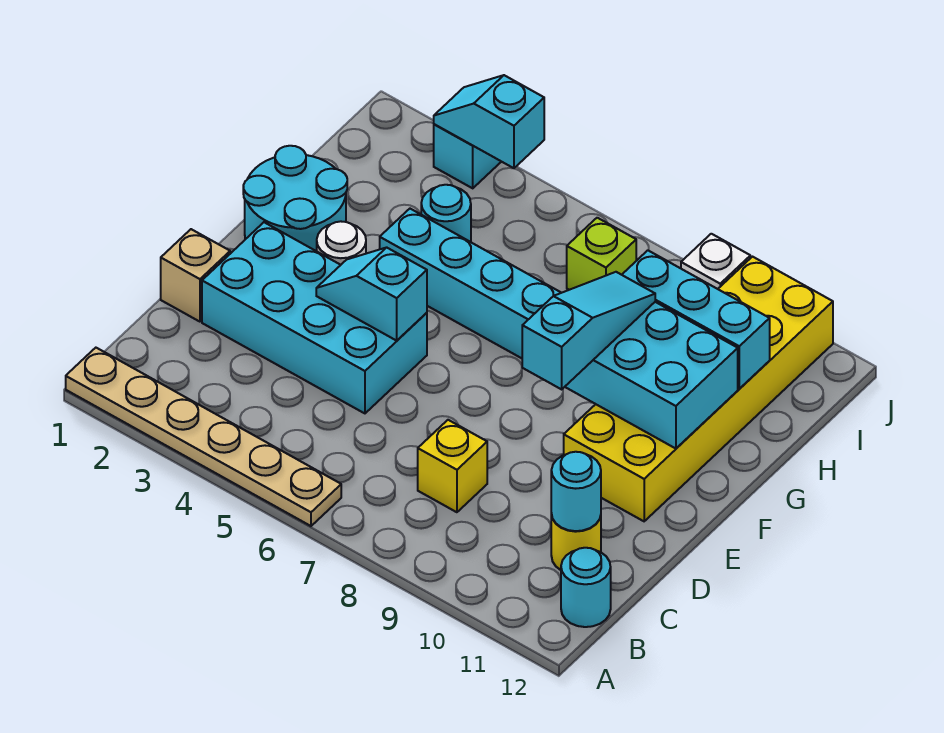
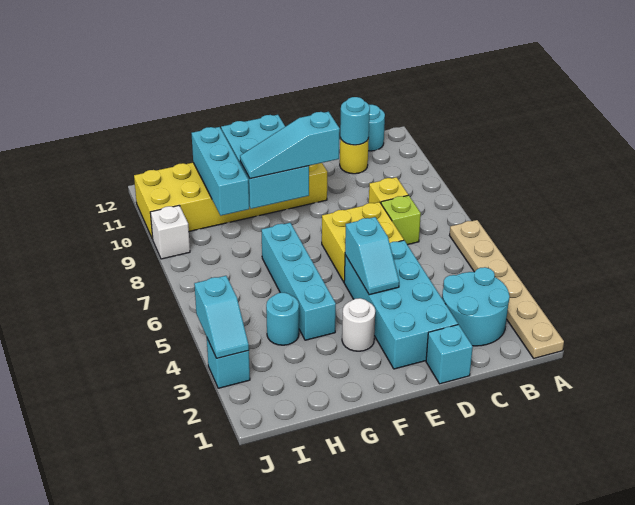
tan 1x1 brick [161,229,230,322] -> cyan 1x1 brick [426,325,473,384]
none -> yellow 2x2 brick [322,202,404,282]
cyan 2x2 round brick [243,146,347,251] -> cyan 2x2 round brick moved to [442,267,510,346]
lime 1x1 brick [567,218,636,290] -> lime 1x1 brick moved to [381,195,421,245]

